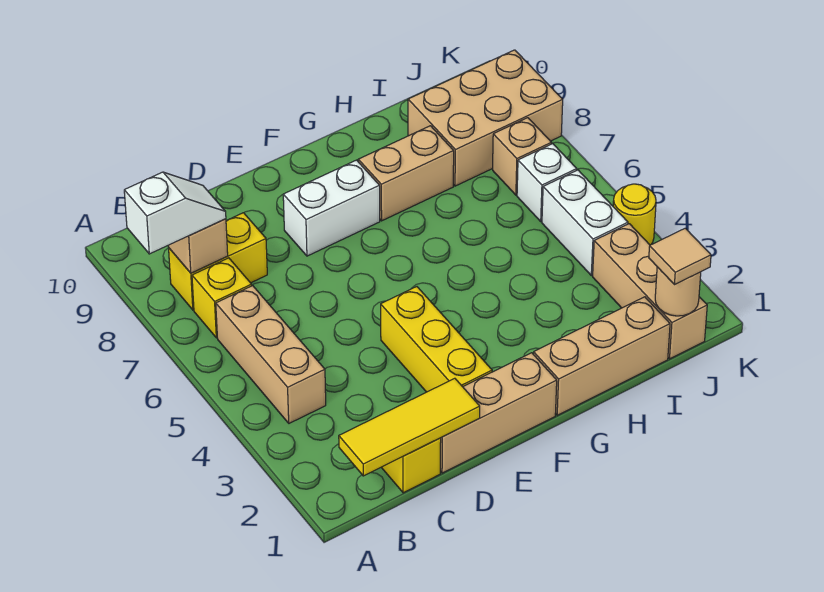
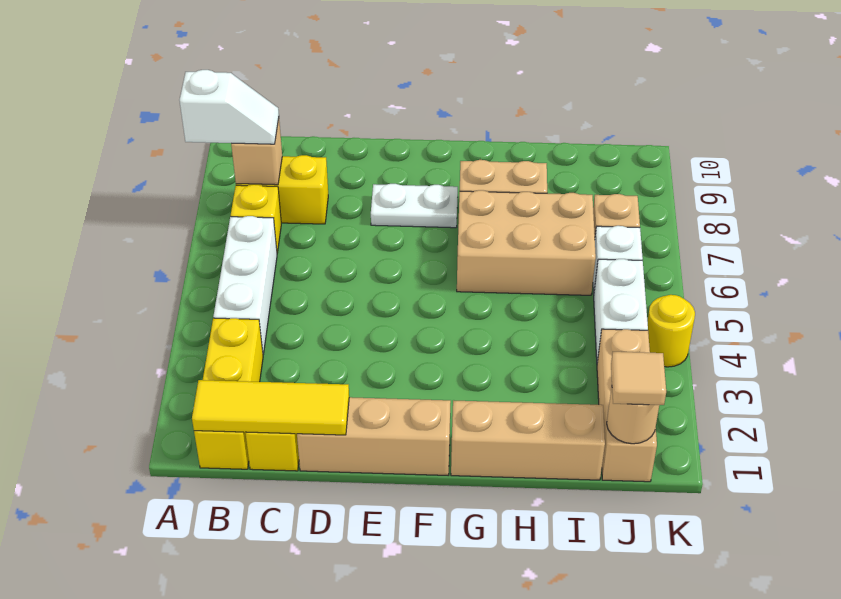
tan 1x3 brick [216,286,326,423] -> white 1x3 brick [213,216,277,354]
yellow 1x3 brick [381,287,492,392] -> yellow 1x3 brick moved to [194,318,263,469]
white 1x2 brick [283,160,380,256] -> white 1x2 plate [371,184,458,228]
tan 2x3 brick [408,50,563,186] -> tan 2x3 brick moved to [457,190,596,295]

